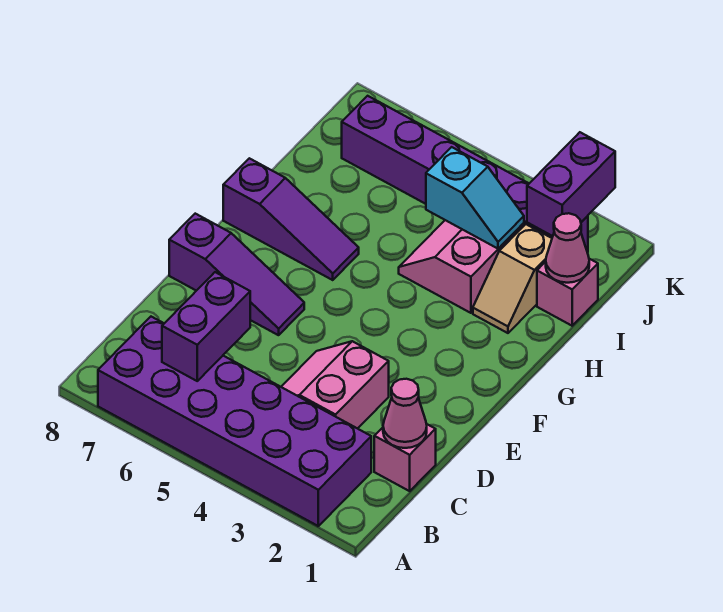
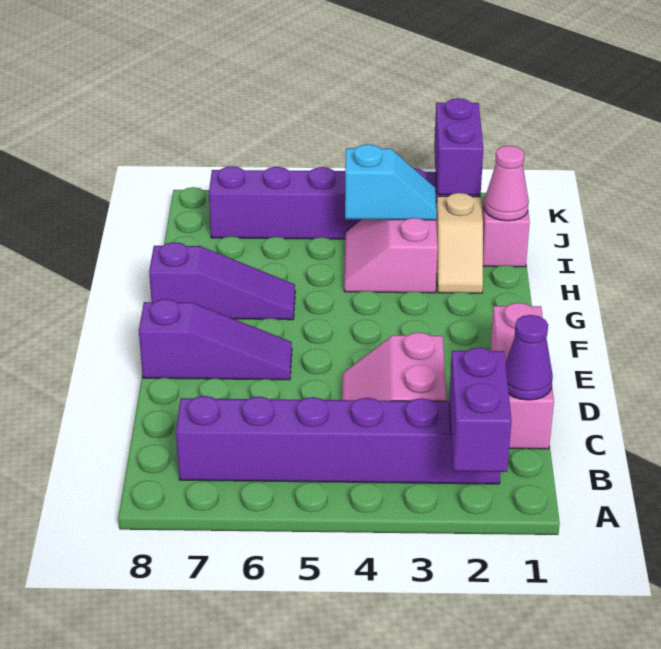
purple 2x6 brick [98,317,371,526] -> purple 1x6 brick [176,396,501,484]
purple 1x2 brick [162,272,250,381] -> purple 1x2 brick moved to [449,348,512,472]
pink 1x1 brick [374,424,436,491] -> pink 1x3 brick [490,303,554,449]
pink 1x1 cone [383,379,427,448] -> purple 1x1 cone [506,315,553,400]

